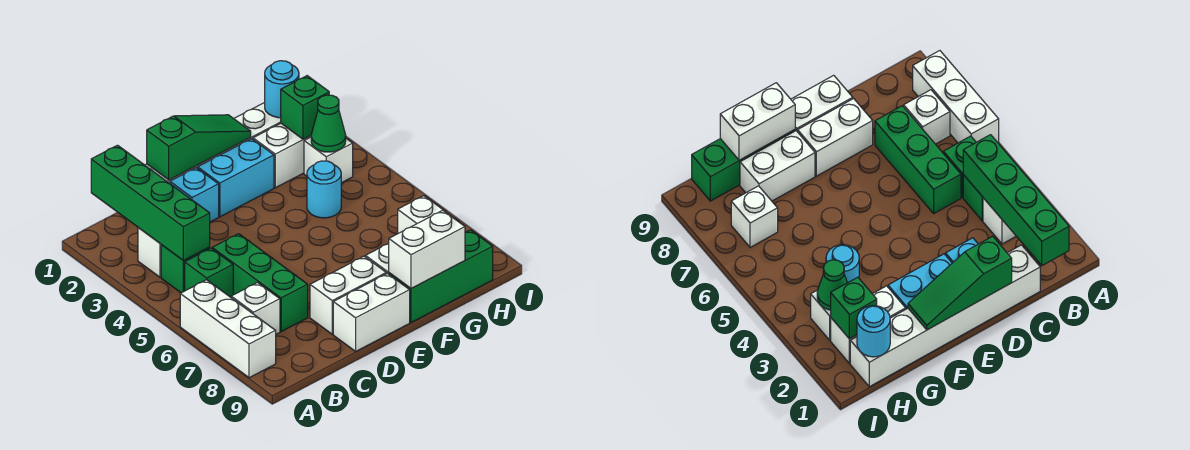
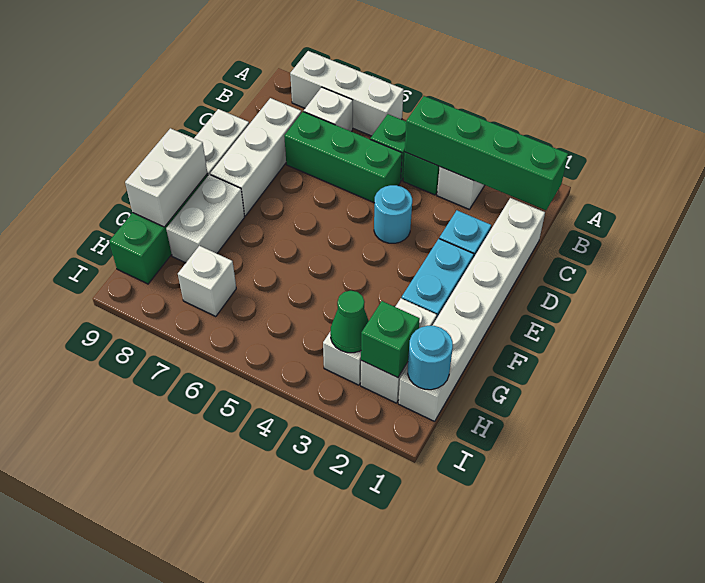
green 1x3 slope [147,115,251,180] -> none
white 1x2 brick [310,256,386,334] -> white 1x3 brick [210,98,301,216]
cyan 1x1 round brick [307,161,341,218] -> cyan 1x1 round brick moved to [374,185,412,243]

